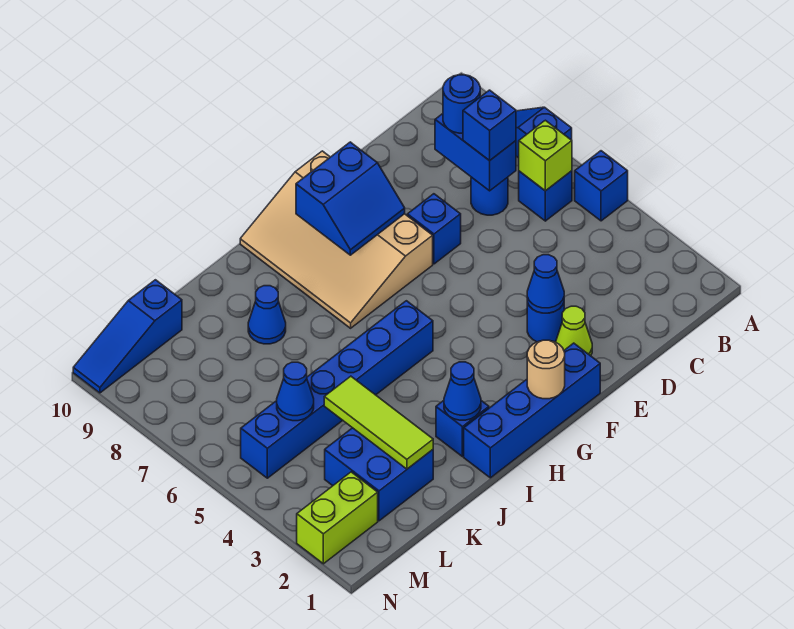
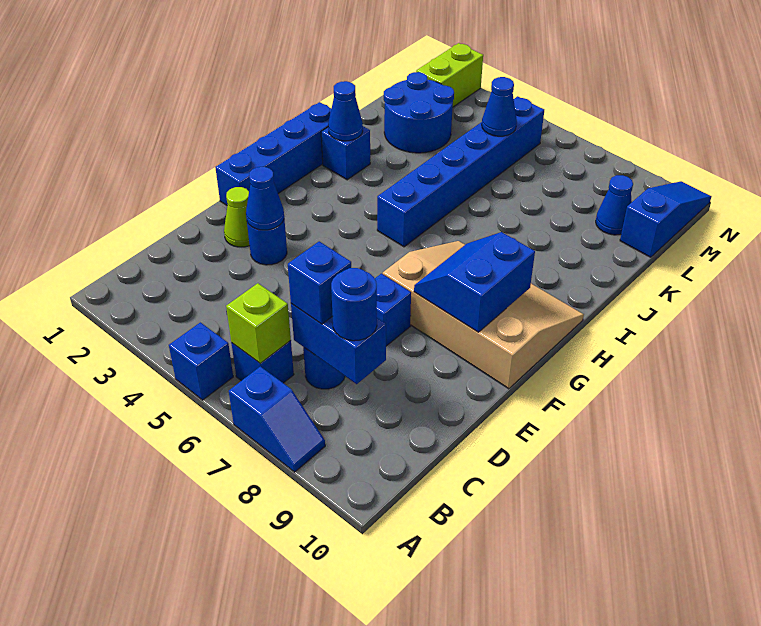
tan 1x1 round brick [527,340,565,399] -> none
blue 1x1 cone [248,286,286,344] -> blue 1x1 cone moved to [596,175,633,235]
blue 2x2 brick [325,428,433,521] -> blue 2x2 round brick [384,72,454,153]
lime 1x3 tile [324,376,433,469] -> none

